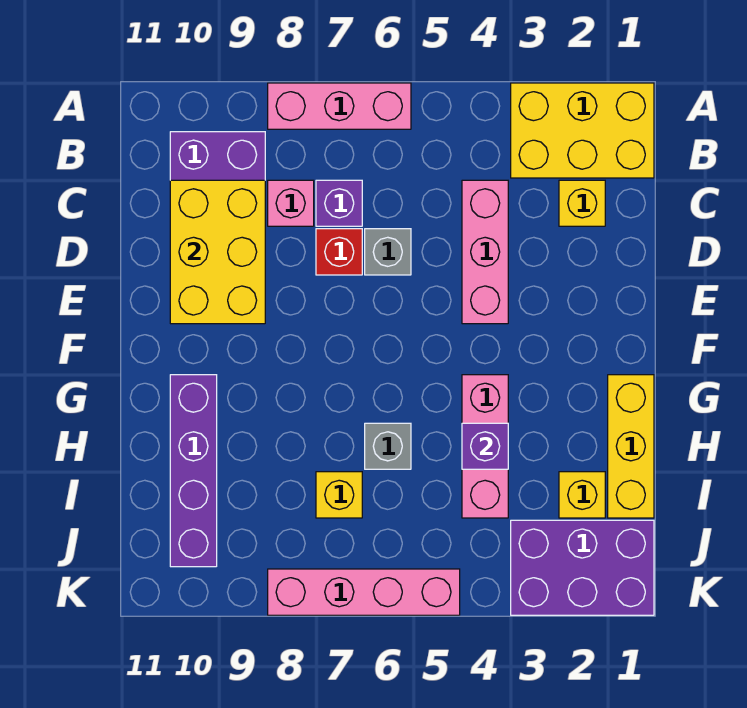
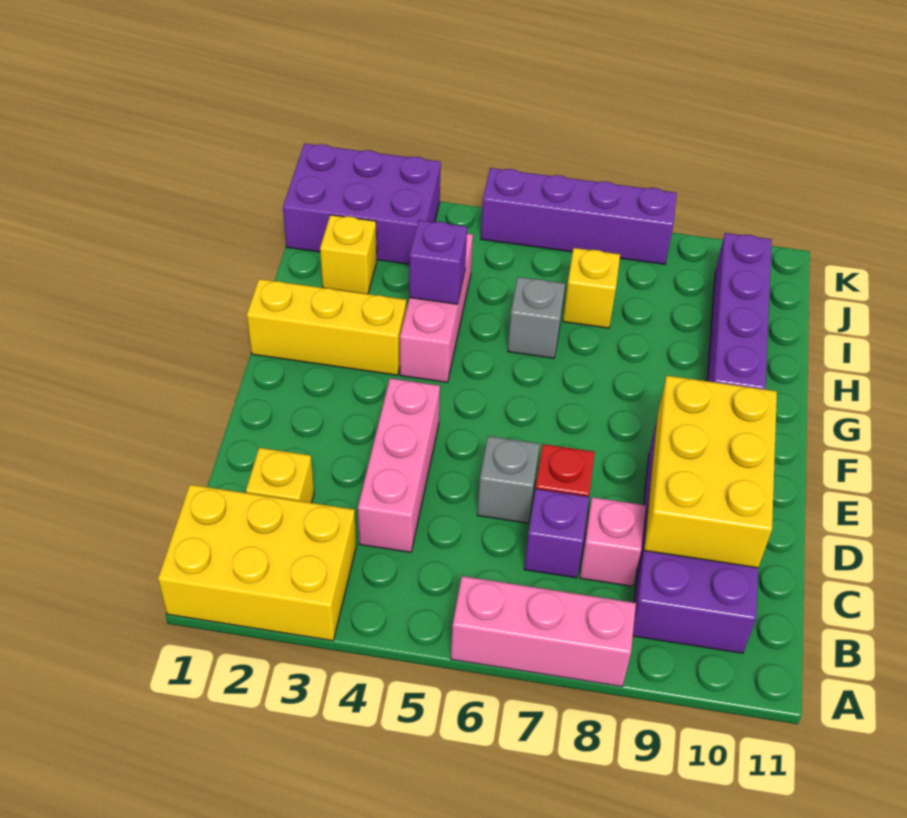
yellow 1x3 brick [608,375,654,518] -> yellow 1x3 brick turned to [247,279,407,375]
pink 1x4 brick [268,569,460,615] -> purple 1x4 brick [481,168,677,264]

